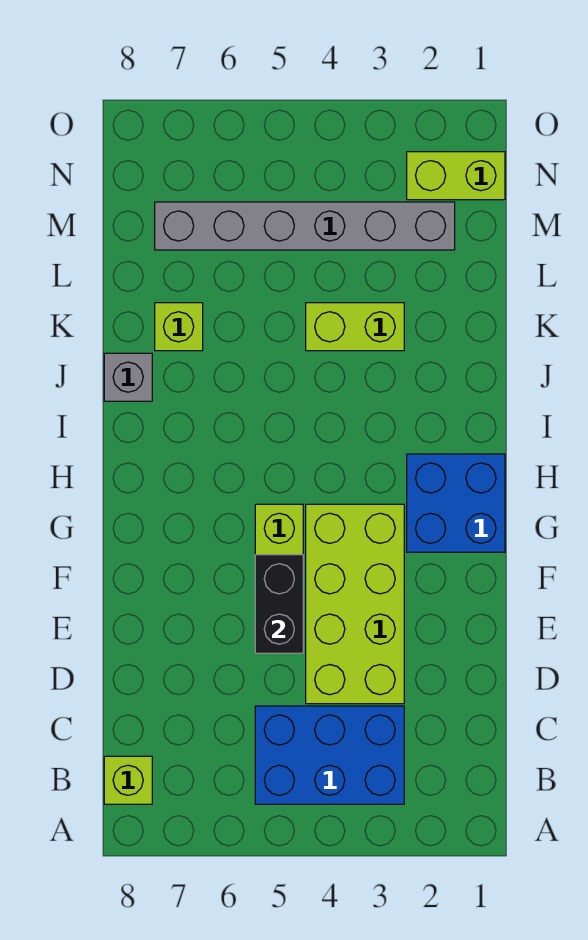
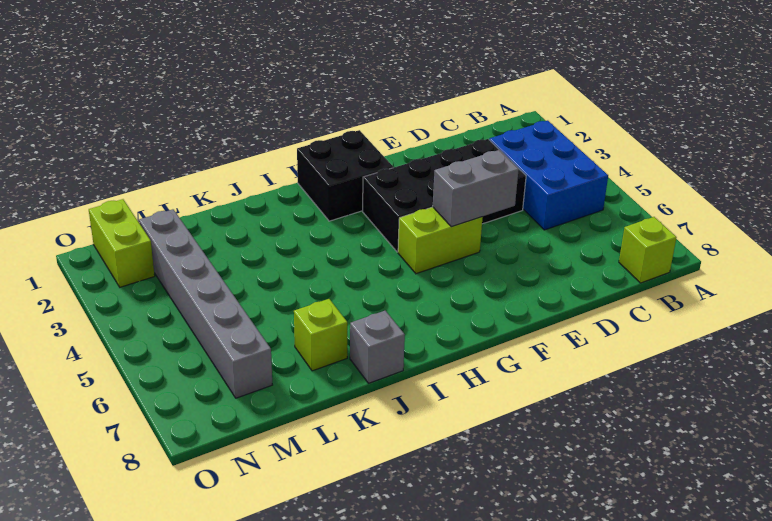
lime 2x4 brick [306,504,404,704] -> black 2x4 brick [363,139,526,252]
black 1x2 brick [255,555,303,653] -> grey 1x2 brick [433,150,519,227]
blue 2x2 brick [407,454,505,552] -> black 2x2 brick [297,130,393,221]
lime 1x2 brick [306,303,404,351] -> none

